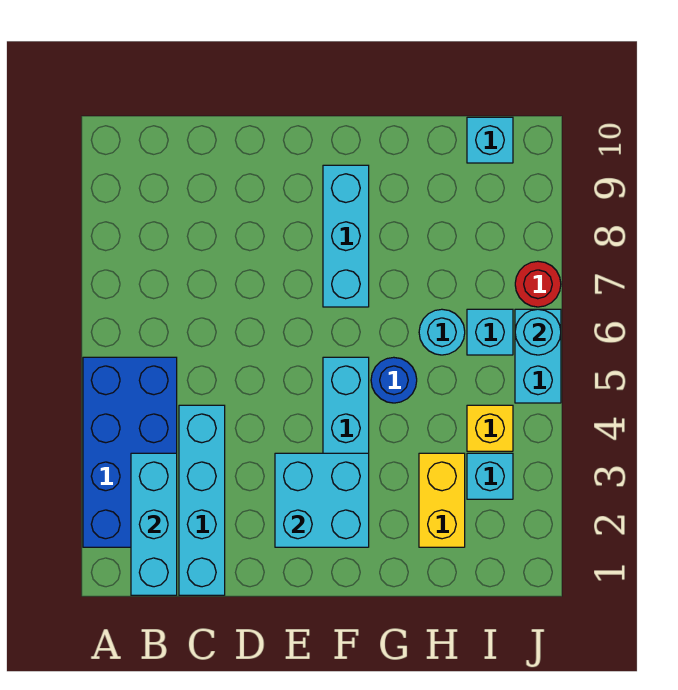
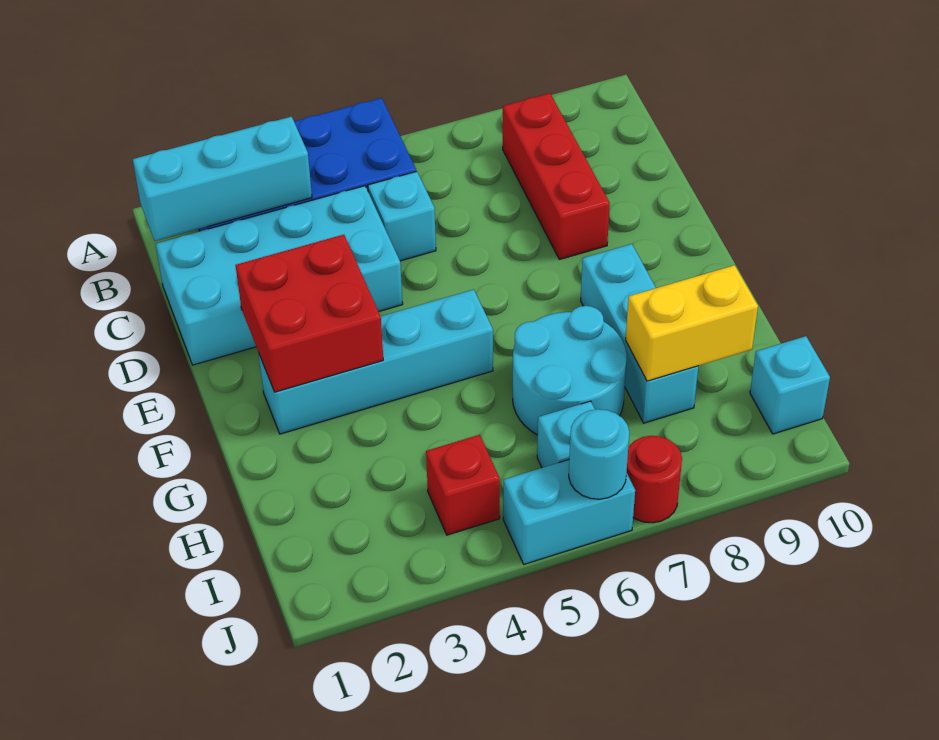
none -> red 1x3 brick [503,93,610,259]
cyan 1x4 brick [179,405,225,595] -> cyan 2x4 brick [156,186,403,365]
cyan 2x2 brick [275,453,369,547] -> red 2x2 brick [236,235,383,392]
cyan 1x3 brick [323,165,369,307] -> cyan 1x3 brick turned to [581,244,698,423]
blue 1x1 round brick [371,357,417,403] -> none
yellow 1x2 brick [419,453,465,547] -> yellow 1x2 brick moved to [626,265,758,381]
cyan 1x1 round brick [419,309,465,355] -> cyan 2x2 round brick [513,306,627,435]
cyan 1x1 brick [467,453,513,499] -> cyan 1x1 brick moved to [368,171,436,261]
yellow 1x1 brick [467,405,513,451] -> red 1x1 brick [426,435,500,535]

